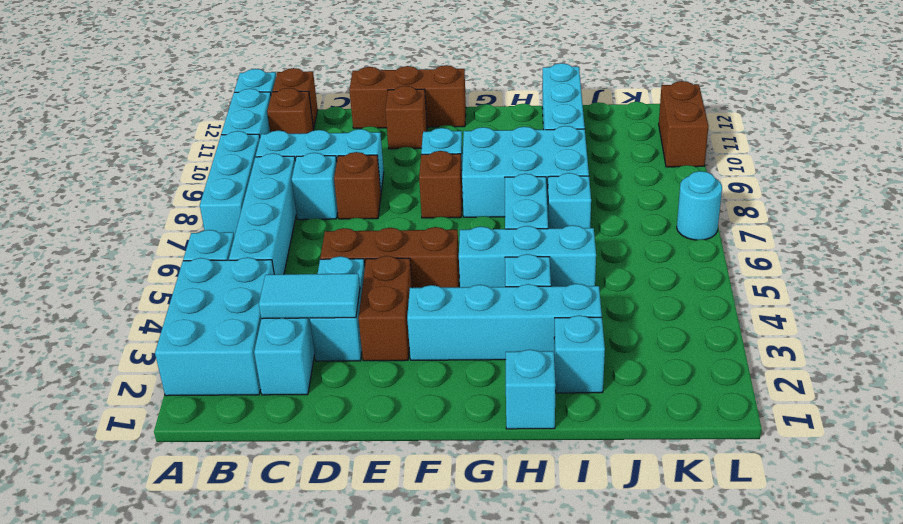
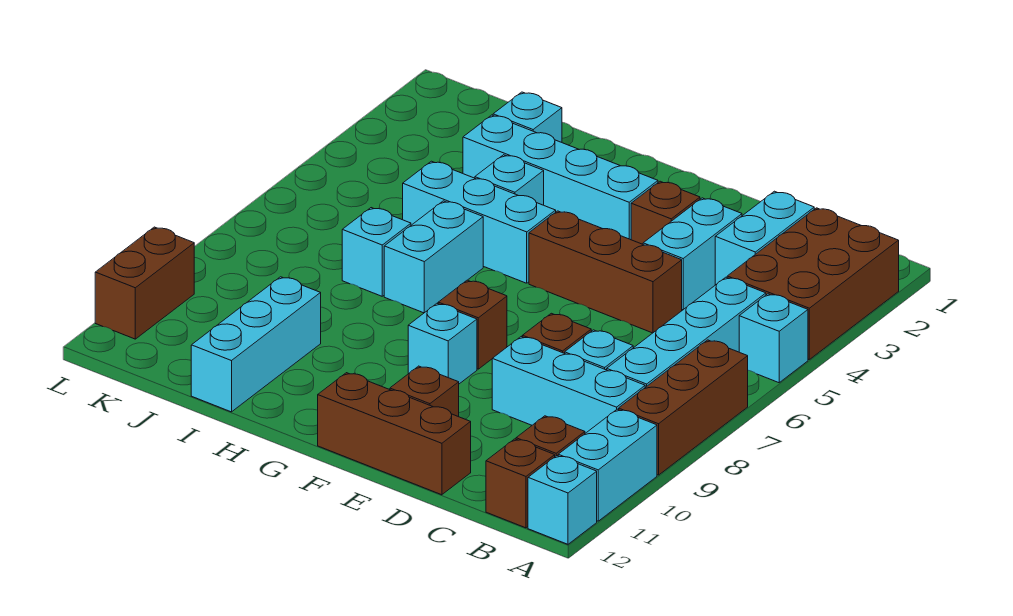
cyan 2x3 brick [155,257,274,396] -> brown 2x3 brick [727,208,899,359]
cyan 1x3 brick [200,131,260,236] -> brown 1x3 brick [619,340,748,475]
cyan 1x2 tile [259,274,360,319] -> none
brown 1x2 brick [358,256,412,361] -> brown 1x1 brick [631,181,700,244]
cyan 2x3 brick [462,126,589,217] -> none
cyan 1x1 brick [506,350,556,429] -> none
cyan 1x1 round brick [677,171,722,240] -> none

